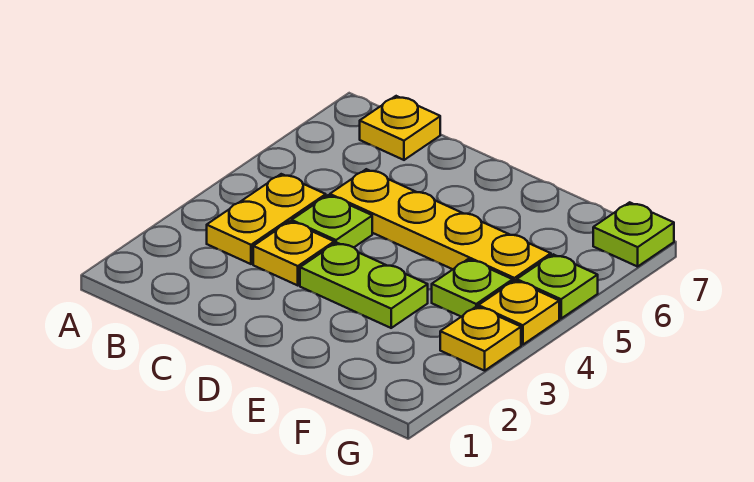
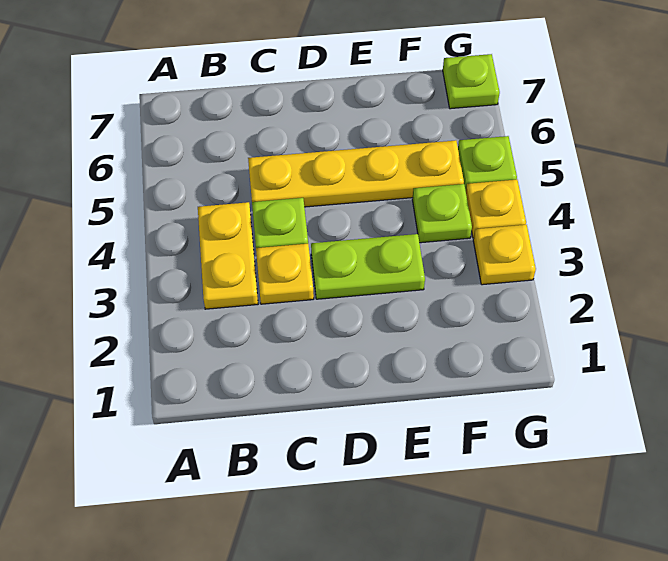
yellow 1x1 plate [360,96,440,160] -> none

